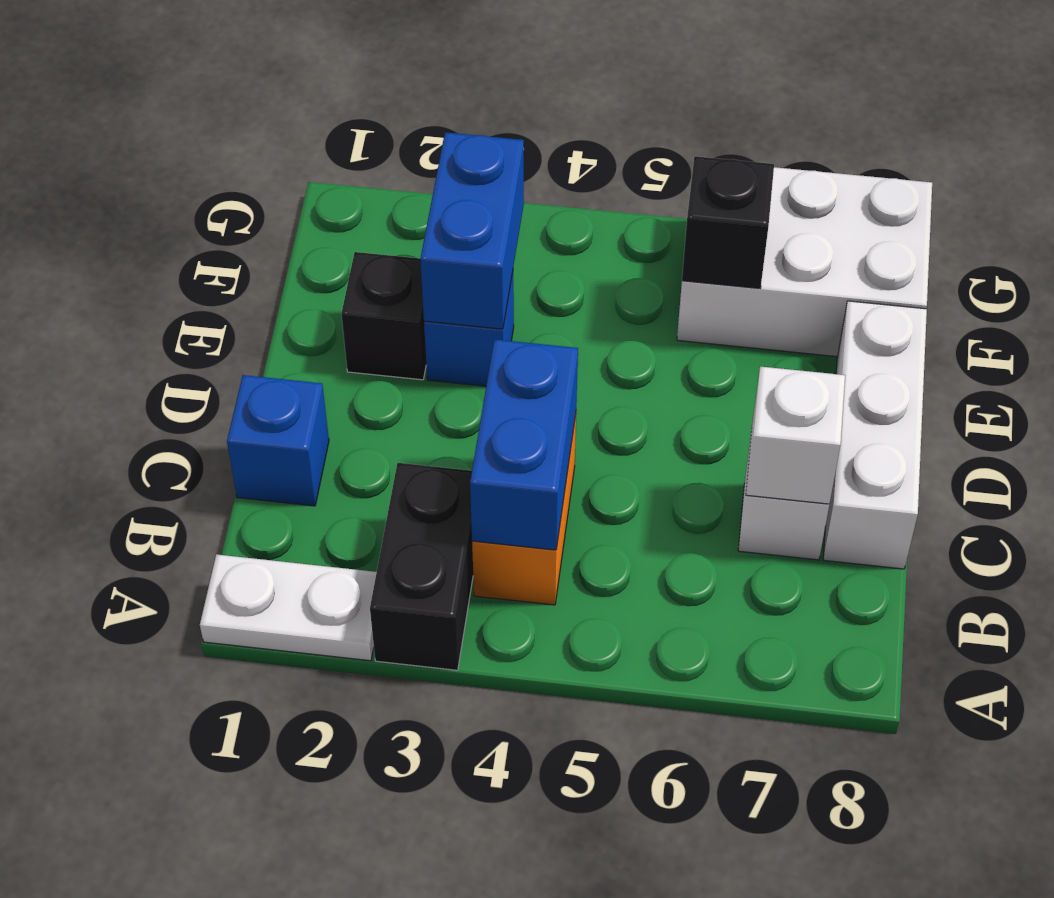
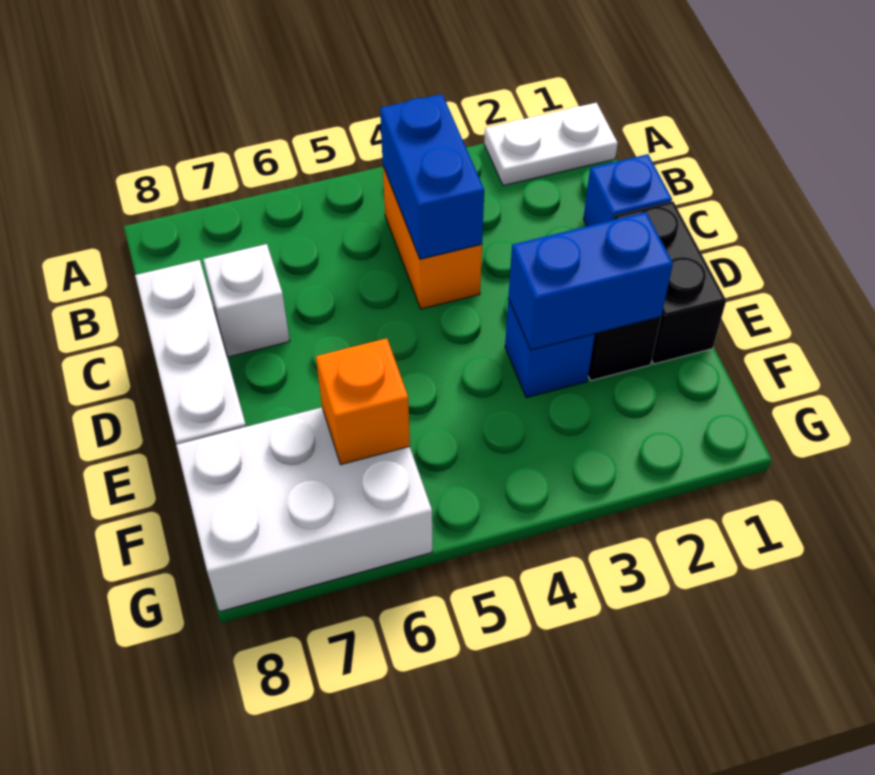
black 1x2 brick [370,463,473,670] -> black 1x2 brick moved to [613,201,726,364]
white 1x1 brick [746,366,845,504] -> none
blue 1x2 brick [420,132,524,329] -> blue 1x2 brick turned to [508,212,673,350]
black 1x1 brick [682,156,774,288] -> orange 1x1 brick [316,338,410,465]

